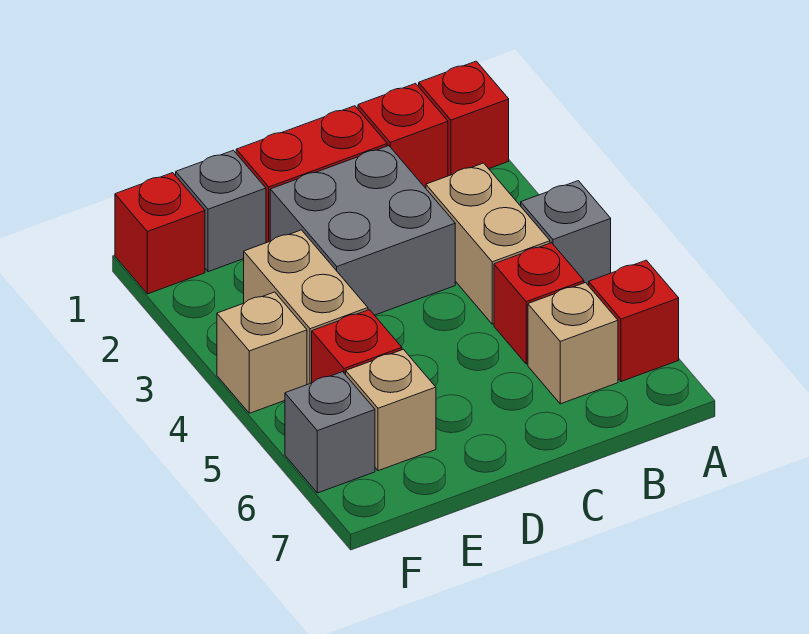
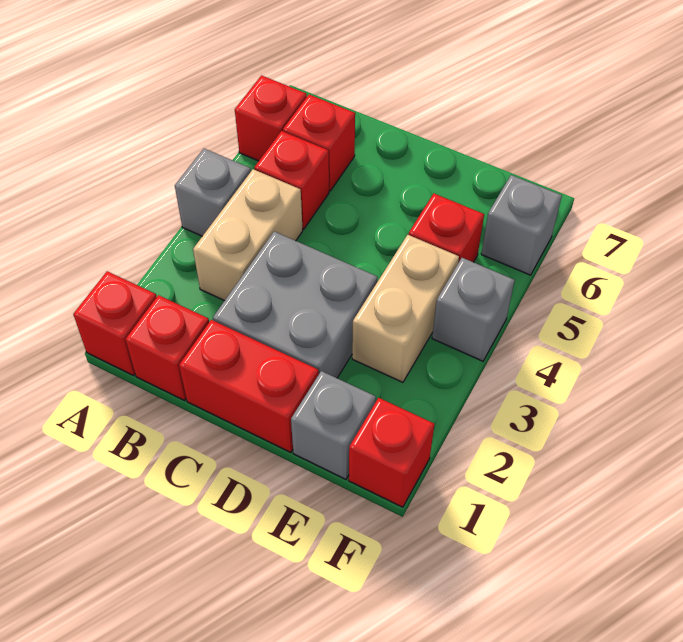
tan 1x1 brick [528,283,618,404] -> red 1x1 brick [283,95,355,191]
tan 1x1 brick [346,349,436,471] -> none
tan 1x1 brick [217,292,307,413] -> grey 1x1 brick [432,258,515,361]

